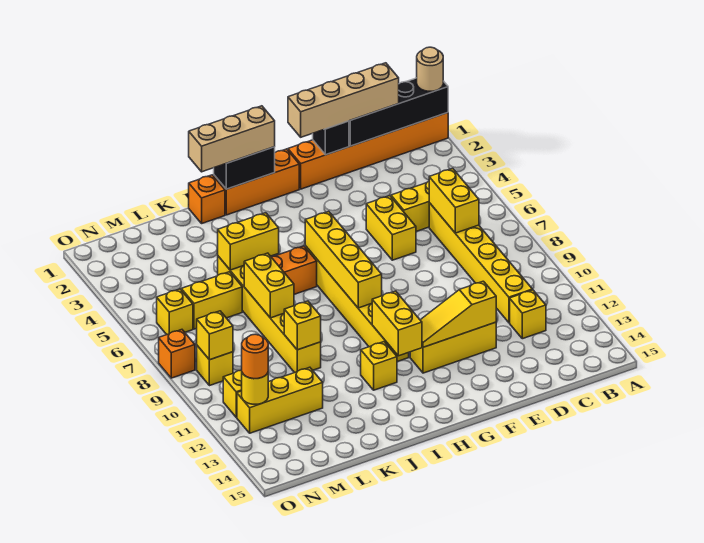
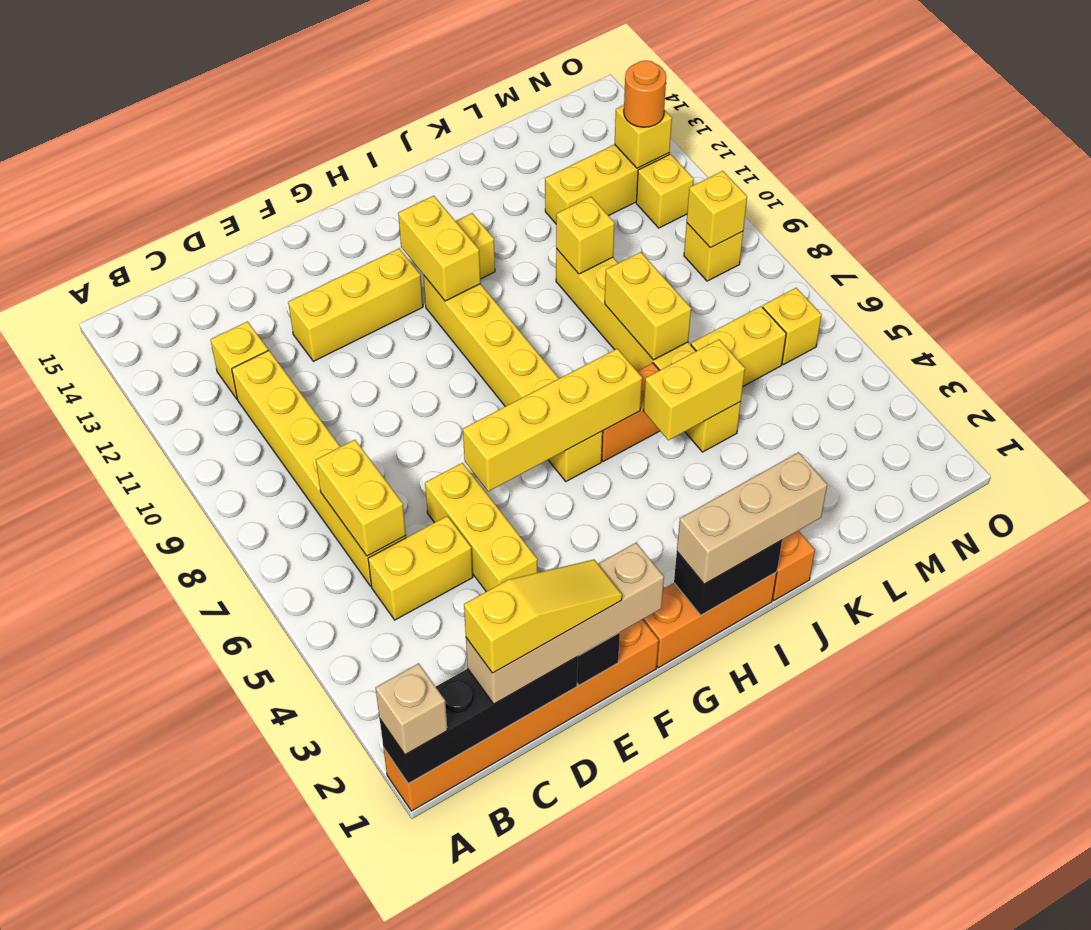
tan 1x1 round brick [417,47,443,91] -> tan 1x1 brick [376,663,448,755]
yellow 1x2 brick [366,196,416,260] -> yellow 1x3 brick [425,463,537,592]
yellow 1x3 slope [421,281,496,347] -> yellow 1x3 slope moved to [464,560,622,673]
yellow 1x4 brick [305,211,382,308] -> yellow 1x4 brick turned to [463,349,642,491]
yellow 1x1 round brick [242,373,268,404] -> yellow 1x1 brick [615,105,672,168]
orange 1x1 brick [159,330,195,378] -> none

